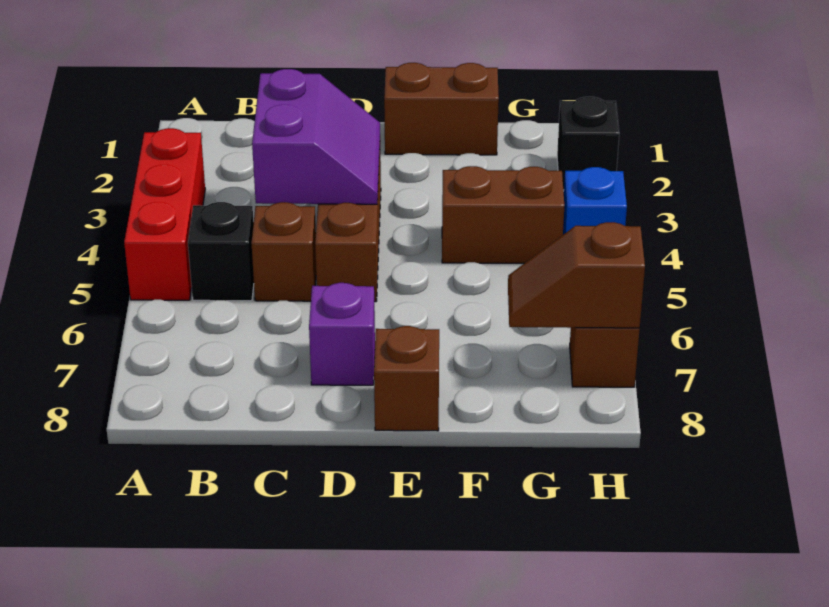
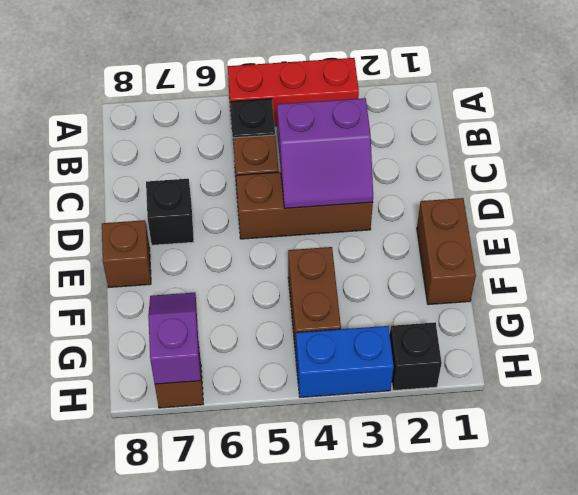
purple 1x1 brick [309,283,375,385] -> black 1x1 brick [146,179,194,245]
brown 1x2 slope [508,222,645,328] -> purple 1x2 slope [148,292,201,384]
blue 1x1 brick [563,167,627,235] -> blue 1x2 brick [296,326,394,397]

